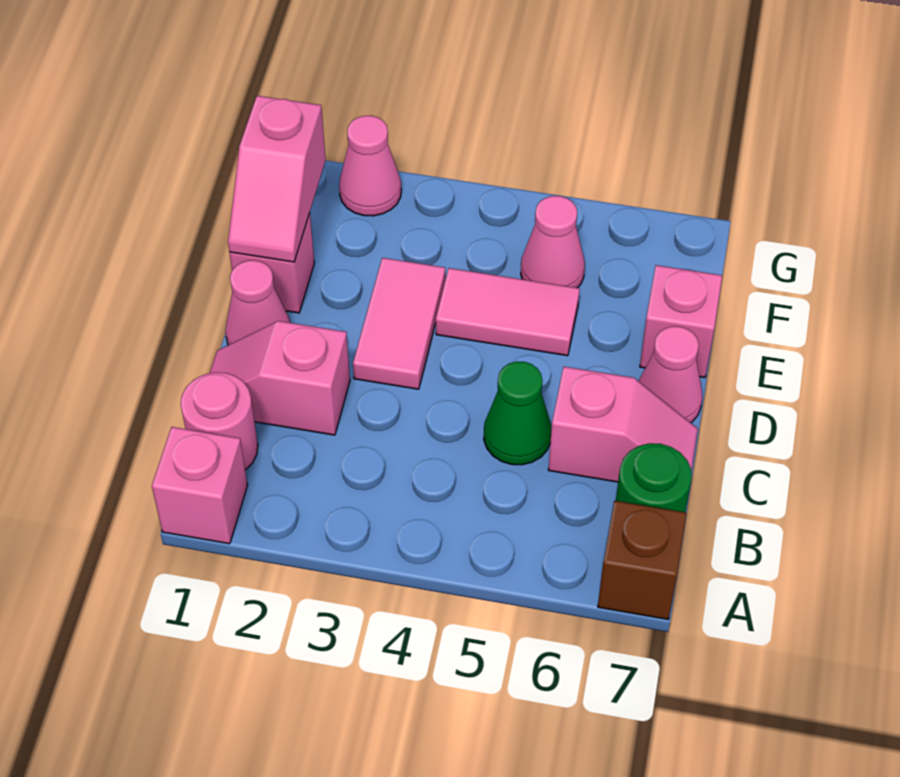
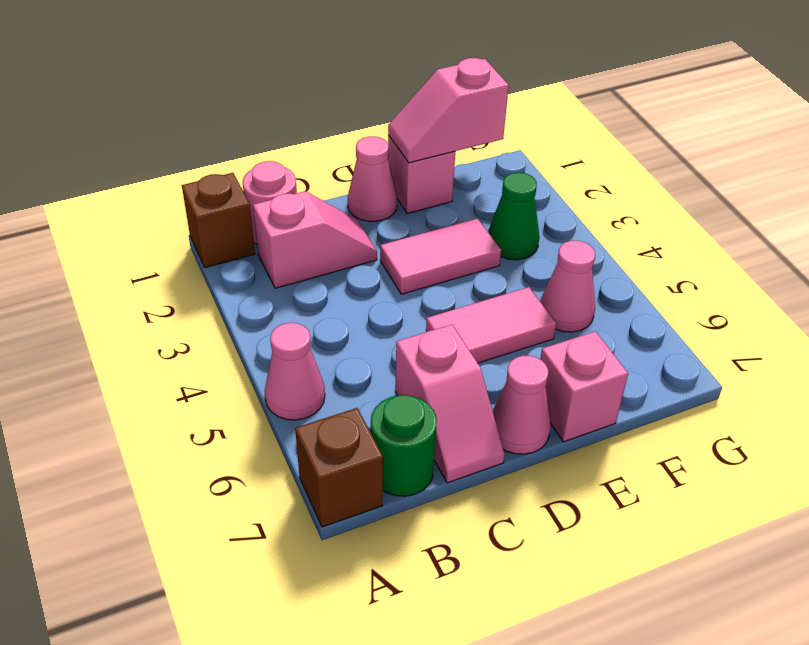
pink 1x1 brick [152,427,247,544] -> brown 1x1 brick [182,173,255,267]
pink 1x2 slope [210,321,350,435] -> pink 1x2 slope turned to [253,191,377,288]
green 1x1 cone [484,362,551,465] -> green 1x1 cone moved to [488,173,539,260]
pink 1x2 tile [436,268,580,356] -> pink 1x2 tile turned to [426,287,556,363]
pink 1x1 cone [339,116,401,216] -> pink 1x1 cone moved to [265,323,325,420]

